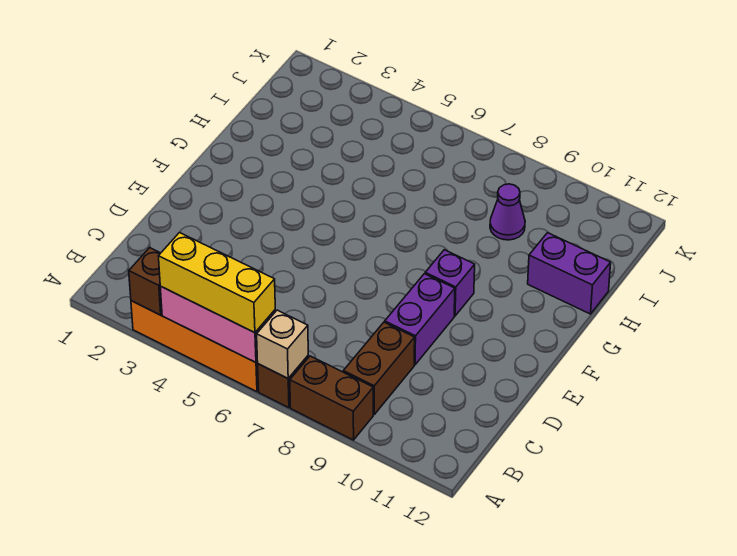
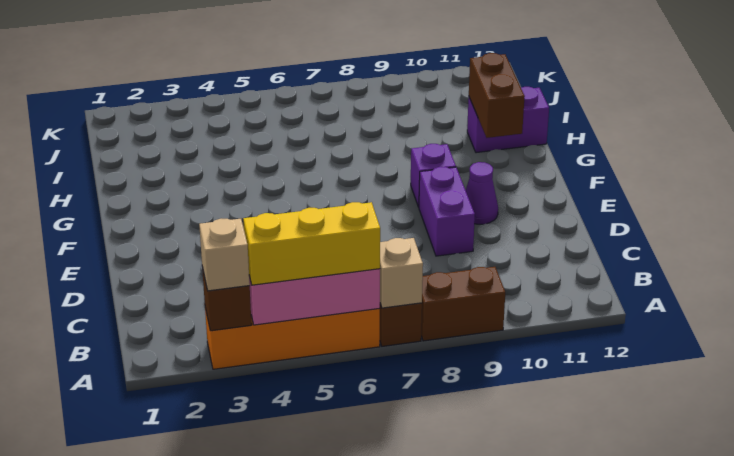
none -> tan 1x1 brick [199,219,250,291]
brown 1x2 brick [343,322,415,414] -> brown 1x2 brick moved to [469,53,525,138]
purple 1x1 cone [490,184,525,240] -> purple 1x1 cone moved to [466,162,498,224]

